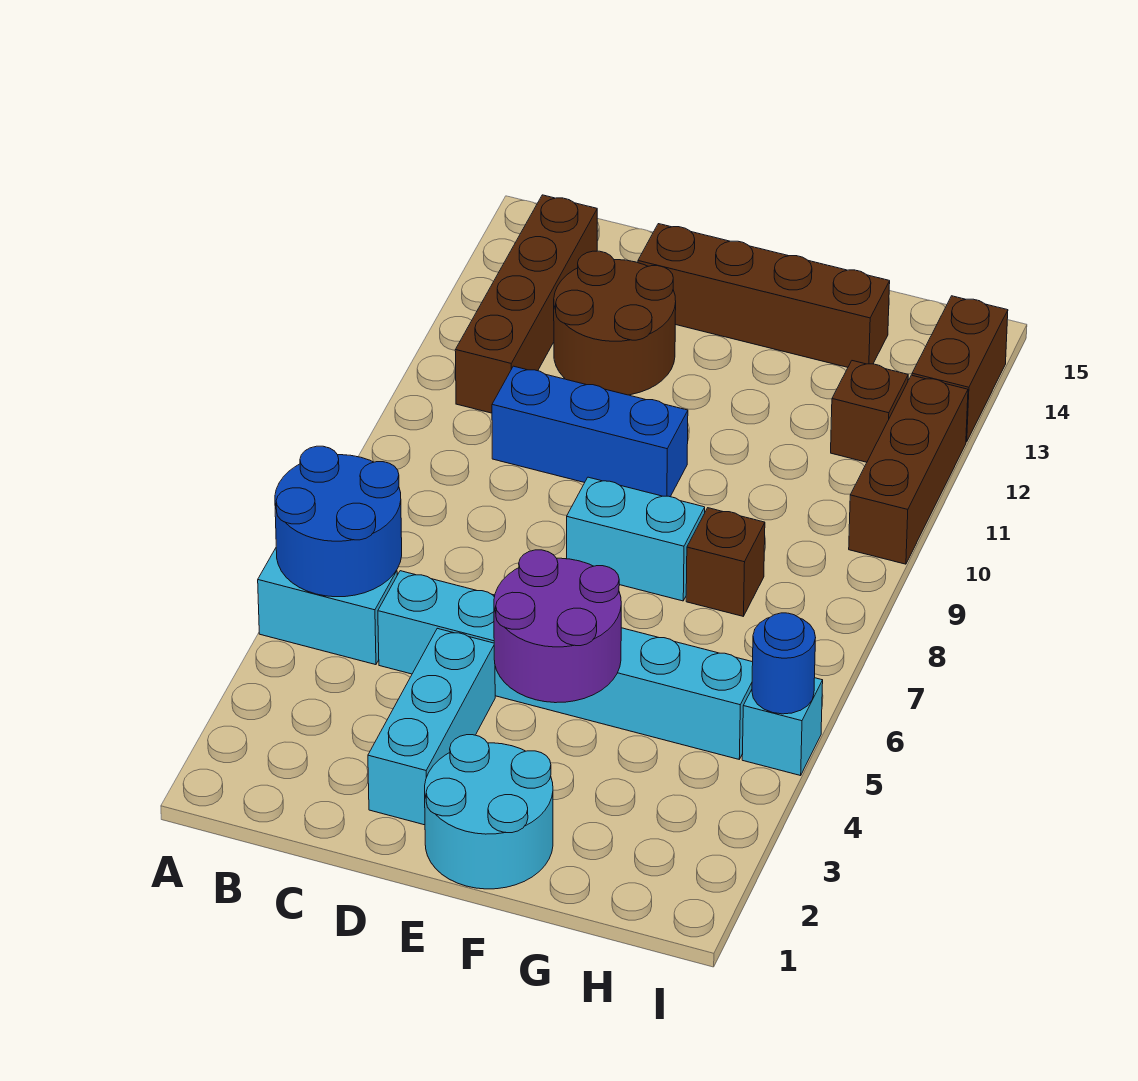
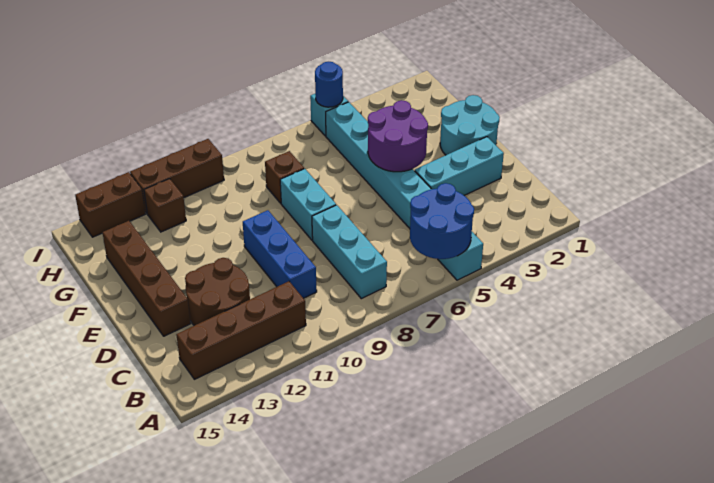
none -> cyan 1x3 brick [312,205,387,299]

